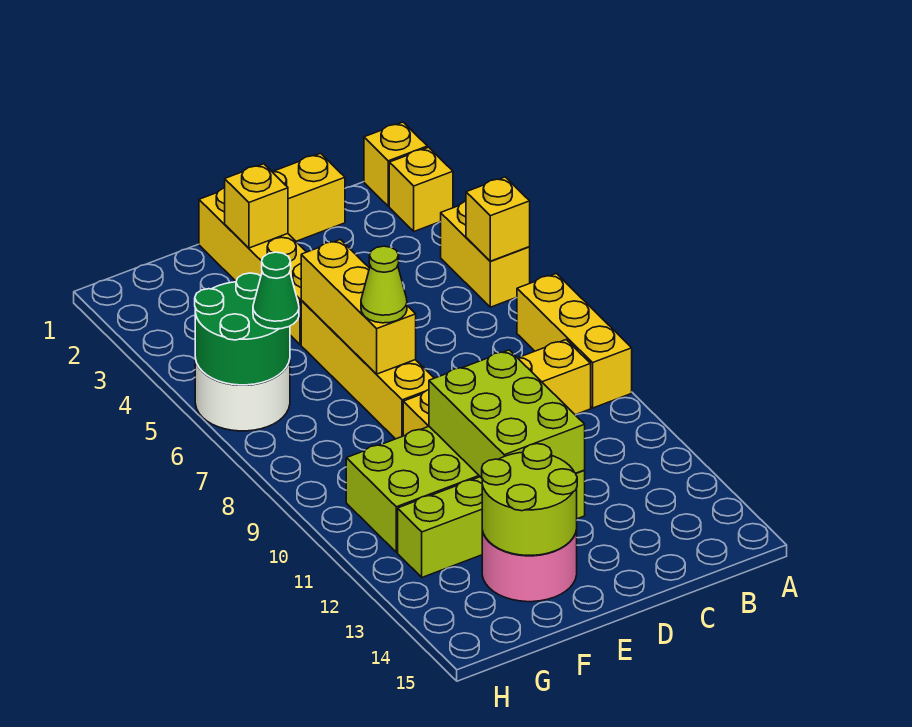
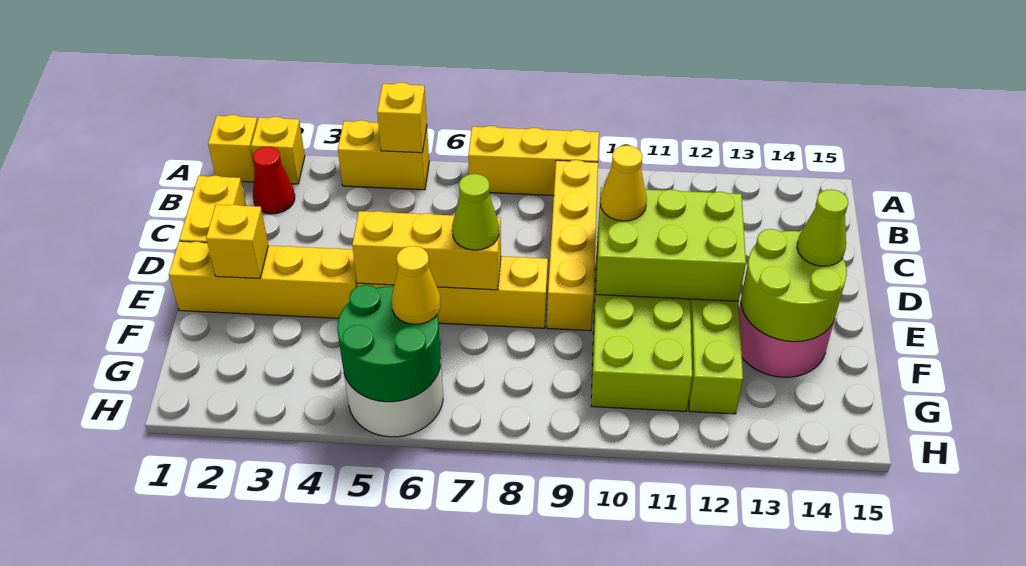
none -> red 1x1 cone [253,147,295,214]
none -> yellow 1x1 cone [600,145,647,221]
none -> lime 1x1 cone [797,189,848,266]
green 1x1 cone [253,252,299,329] -> yellow 1x1 cone [392,246,441,324]

